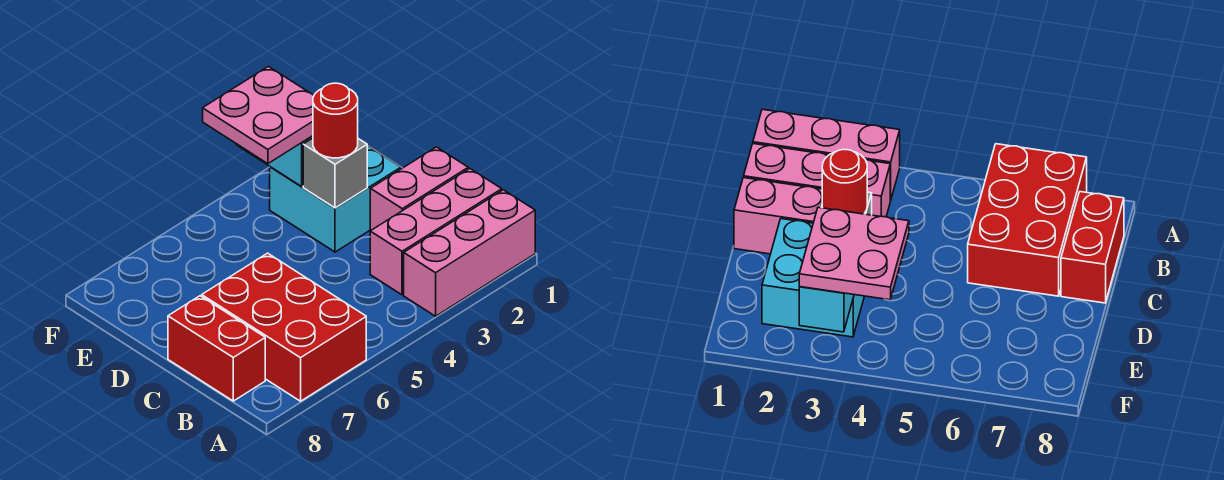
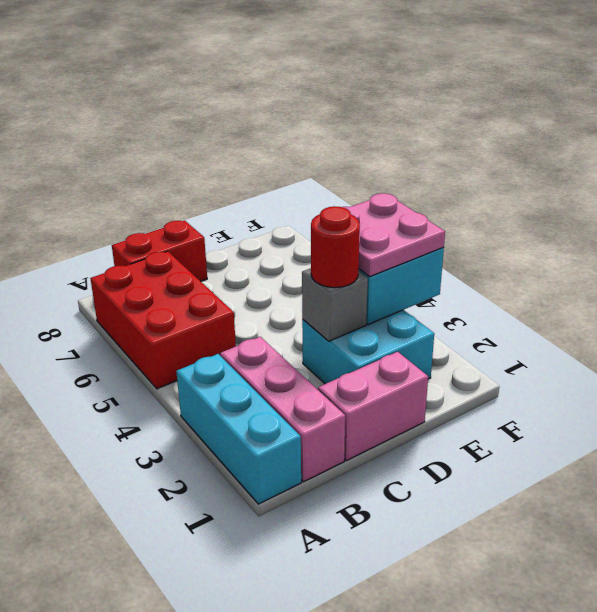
pink 1x3 brick [404,190,535,316] -> cyan 1x3 brick [176,354,301,504]
red 2x3 brick [202,253,366,401] -> red 2x3 brick turned to [90,251,236,389]
pink 1x2 brick [370,147,468,231] -> pink 1x2 brick turned to [318,352,428,461]

